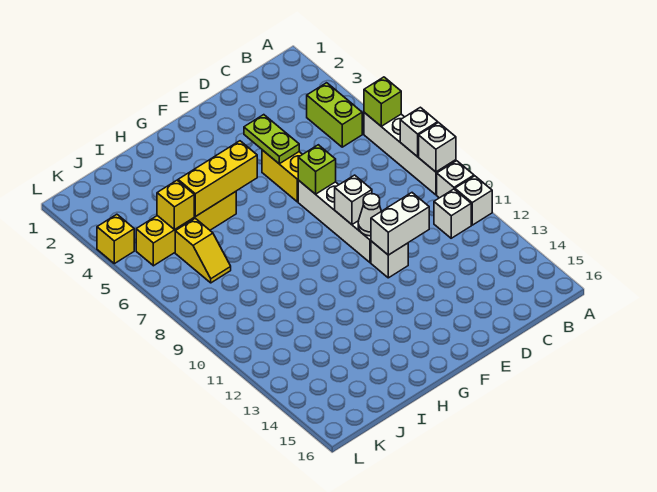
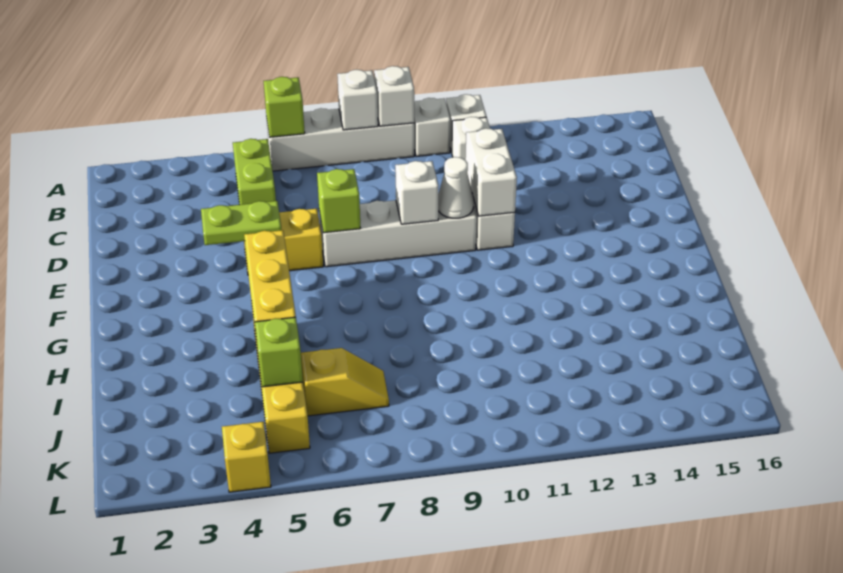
lime 1x2 brick [307,83,362,147] -> lime 1x2 brick turned to [233,139,276,205]
yellow 1x1 brick [157,180,194,230] -> lime 1x1 brick [255,317,303,387]

